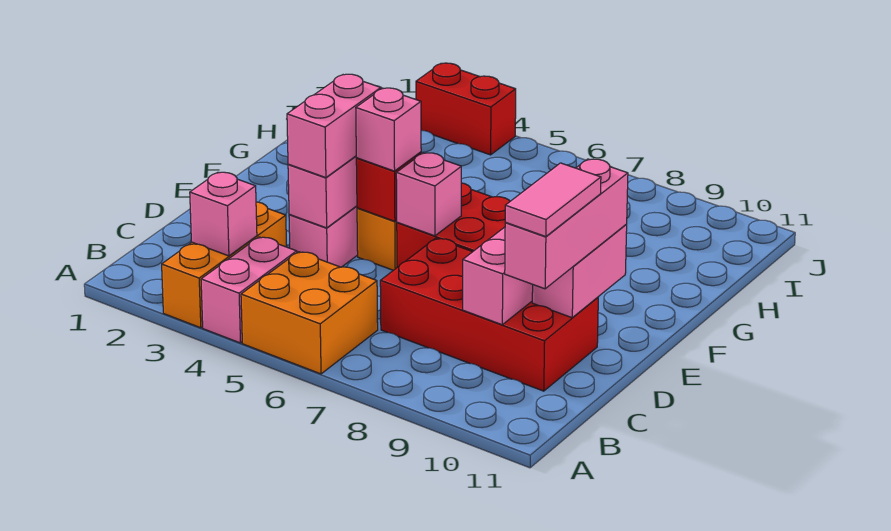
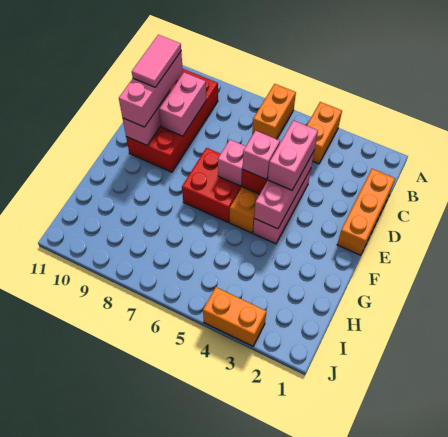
orange 1x3 brick [162,202,287,328] -> orange 1x3 brick moved to [337,169,395,255]
pink 1x2 brick [201,237,297,343] -> orange 1x2 brick [307,102,342,164]
orange 2x2 brick [241,252,378,374] -> orange 1x2 brick [252,84,296,139]
pink 1x1 brick [190,172,257,256] -> none
red 2x4 brick [380,238,598,391] -> red 2x4 brick turned to [126,69,218,172]
red 1x2 brick [416,63,516,155] -> orange 1x2 brick [203,287,266,346]

